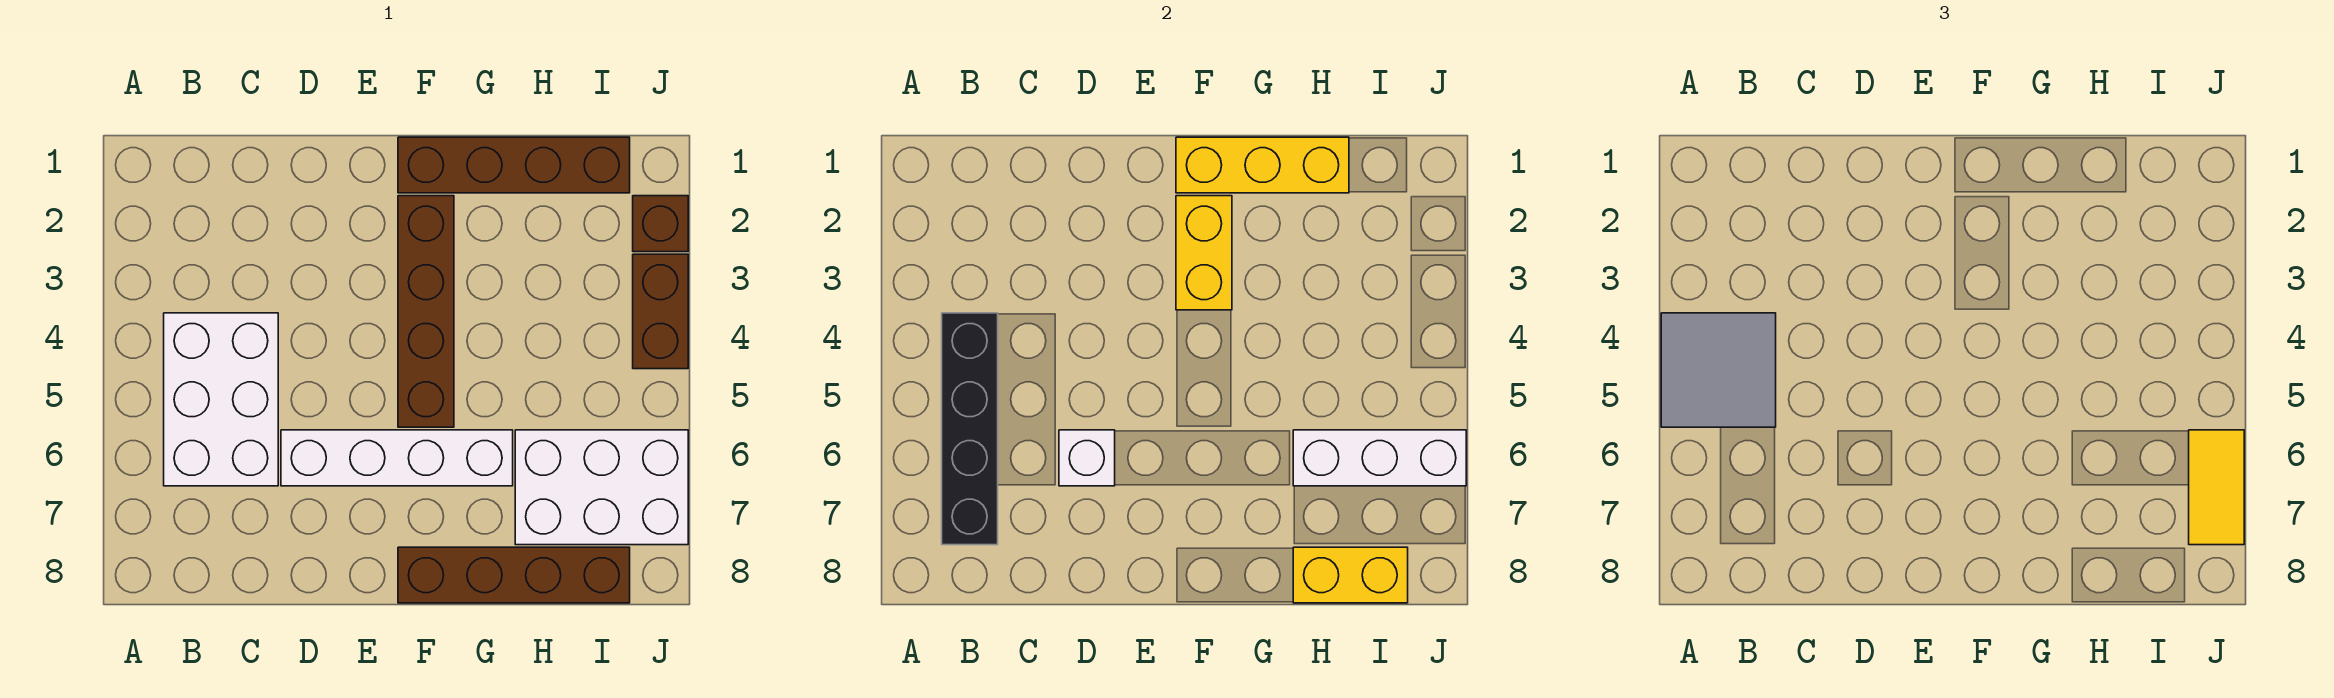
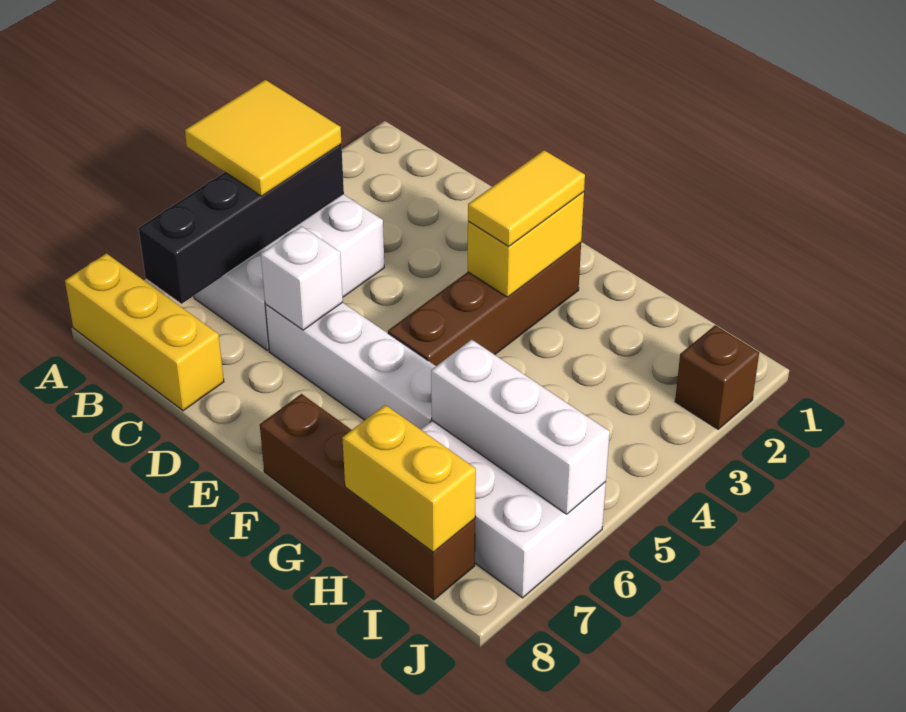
grey 2x2 tile [1661,313,1776,427] -> yellow 2x2 tile [185,80,341,196]
brown 1x4 brick [398,137,630,193] -> none
yellow 1x3 brick [1176,137,1349,193] -> yellow 1x3 brick moved to [65,253,224,411]
brown 1x2 brick [633,254,688,369] -> none
yellow 1x2 tile [2189,430,2244,545] -> yellow 1x2 tile moved to [468,150,585,246]

